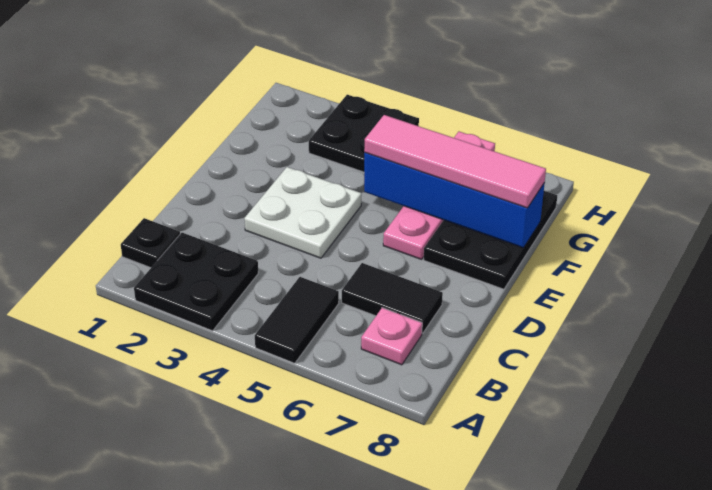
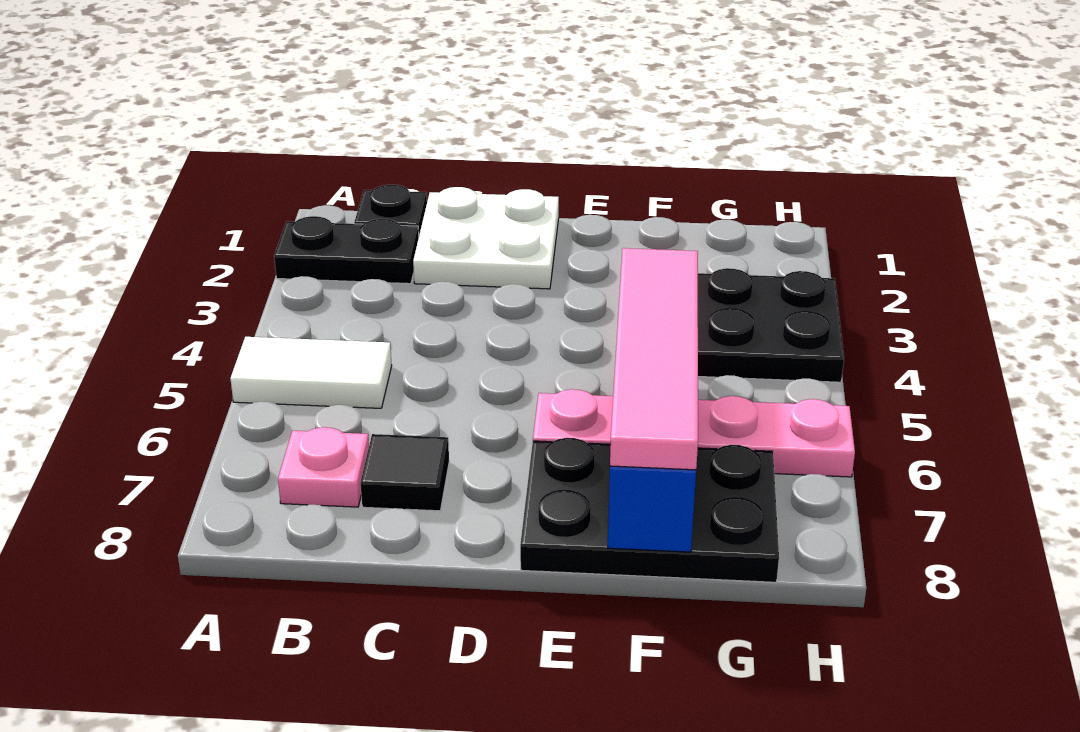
black 2x2 plate [134,233,258,331] -> black 1x2 plate [274,216,419,284]
black 1x2 tile [255,277,339,363] -> white 1x2 tile [230,337,392,408]
black 1x2 tile [342,263,443,333] -> black 1x1 tile [360,434,449,511]
white 2x2 plate [244,167,361,258] -> white 2x2 plate moved to [413,187,559,289]

